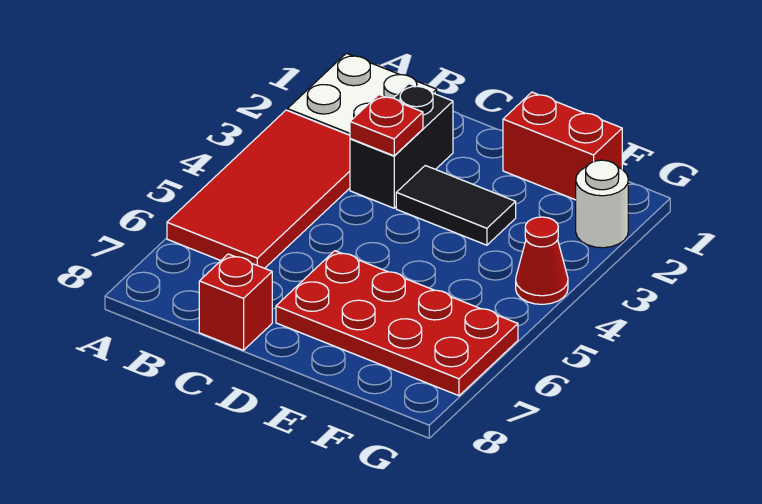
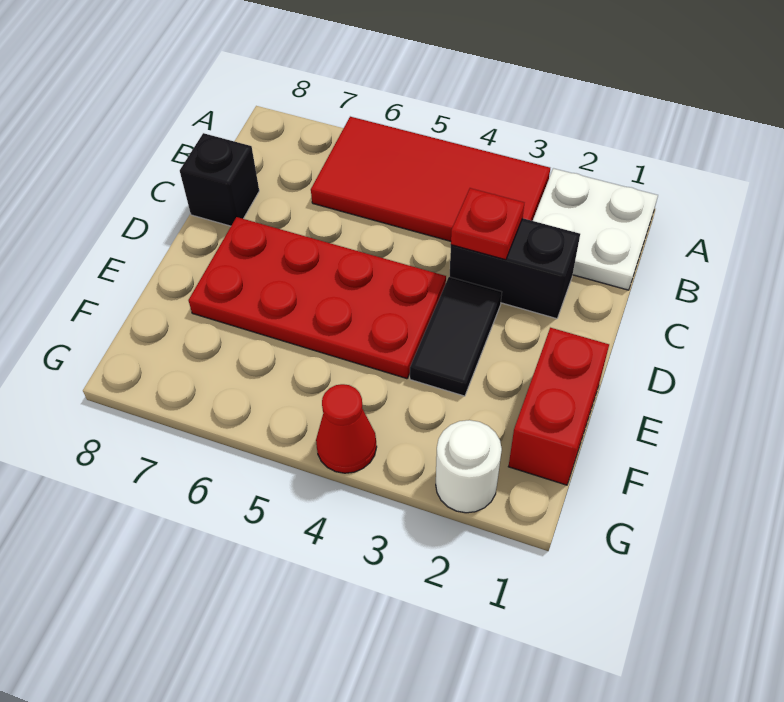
red 1x1 brick [199,254,272,350] -> black 1x1 brick [180,133,259,226]
red 2x4 plate [276,251,518,396] -> red 2x4 plate turned to [189,217,446,379]

